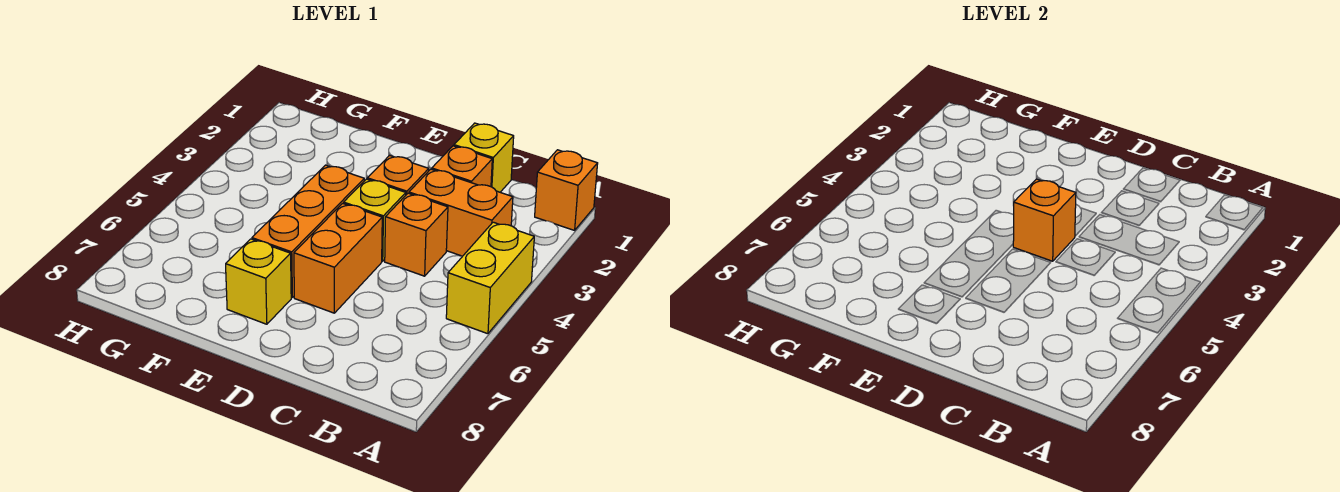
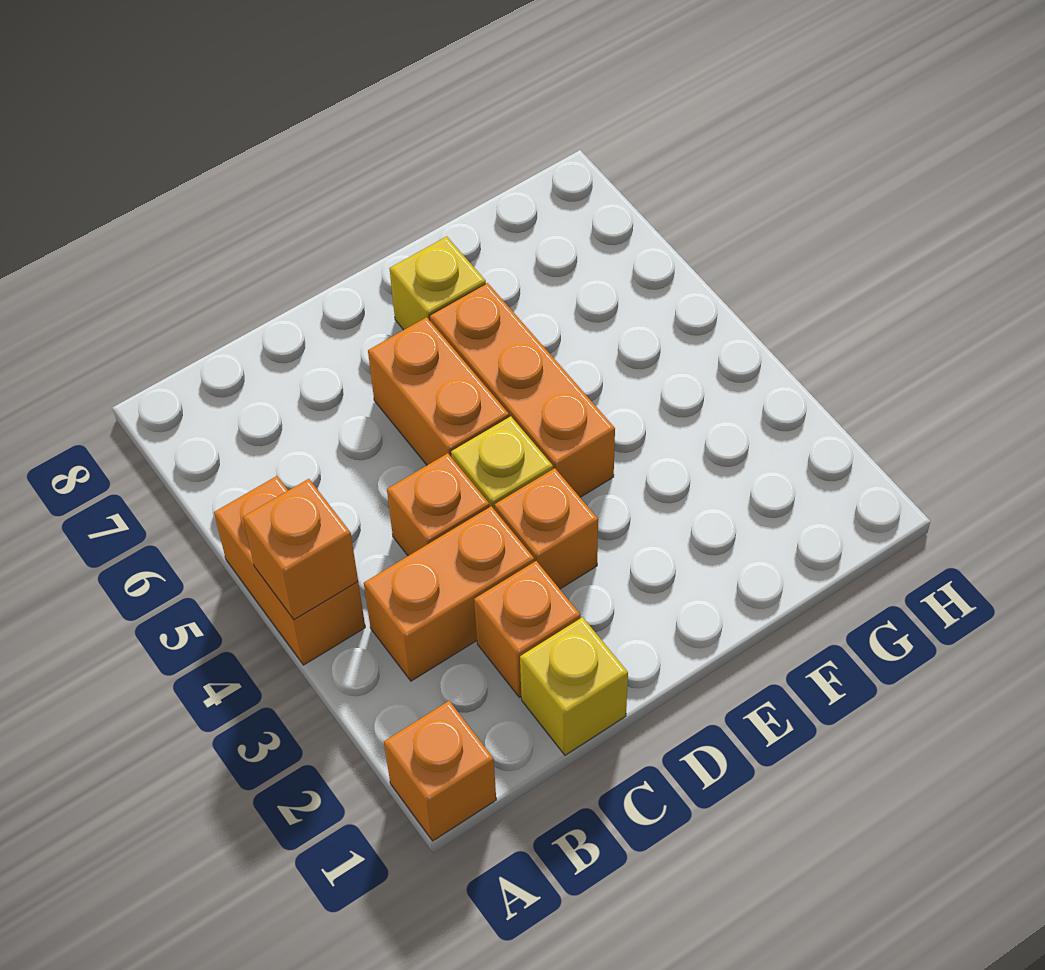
yellow 1x2 brick [446,222,534,334] -> orange 1x2 brick [214,476,365,665]
orange 1x1 brick [1013,179,1076,261] -> orange 1x1 brick moved to [243,479,358,620]

